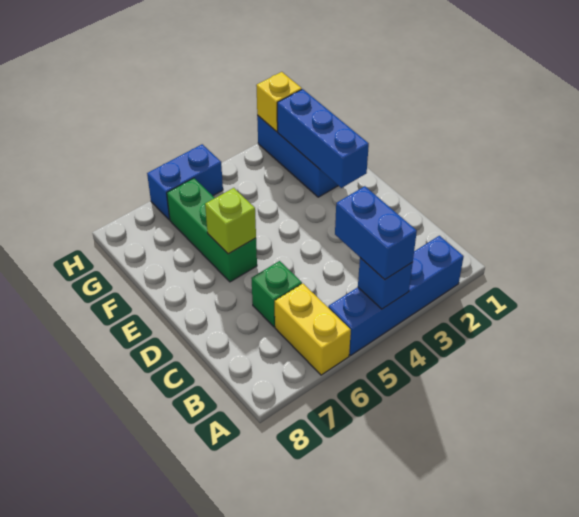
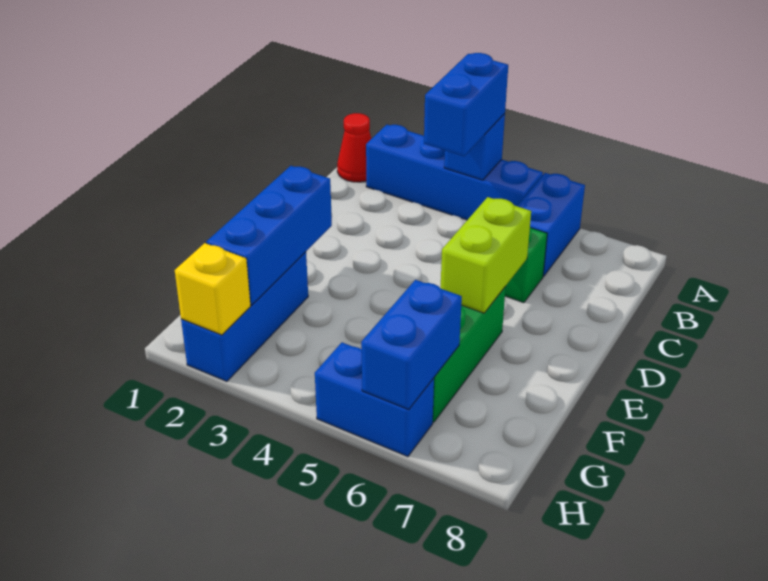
none -> red 1x1 cone [337,113,371,182]
yellow 1x2 brick [275,284,351,375] -> blue 1x2 brick [517,173,585,276]
lime 1x1 brick [205,188,256,254] -> lime 1x2 brick [441,197,531,313]
none -> blue 1x2 brick [361,280,462,409]

